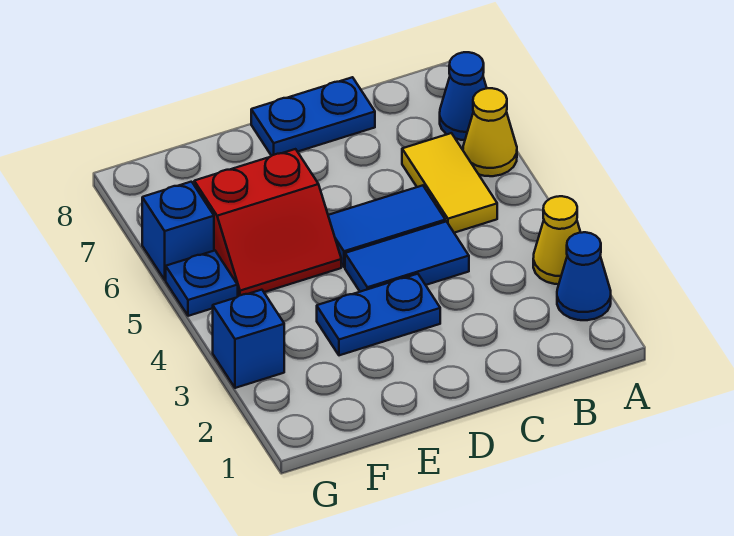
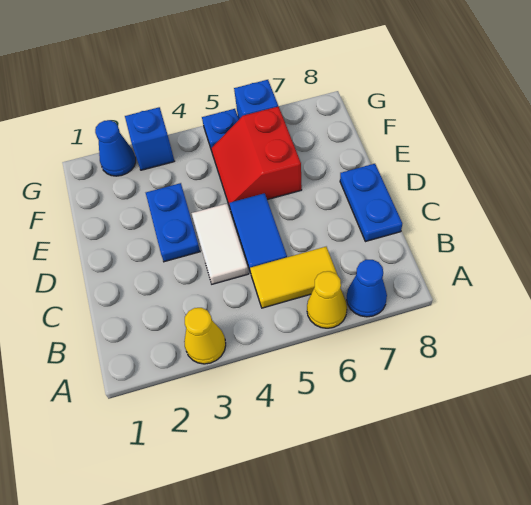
blue 1x1 cone [557,232,611,320] -> blue 1x1 cone moved to [95,120,136,176]
blue 1x2 tile [345,221,469,292] -> white 1x2 tile [192,204,249,284]

